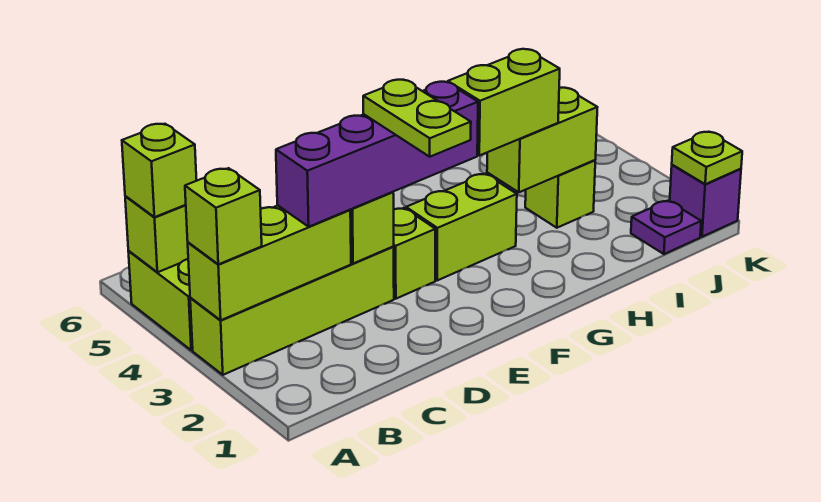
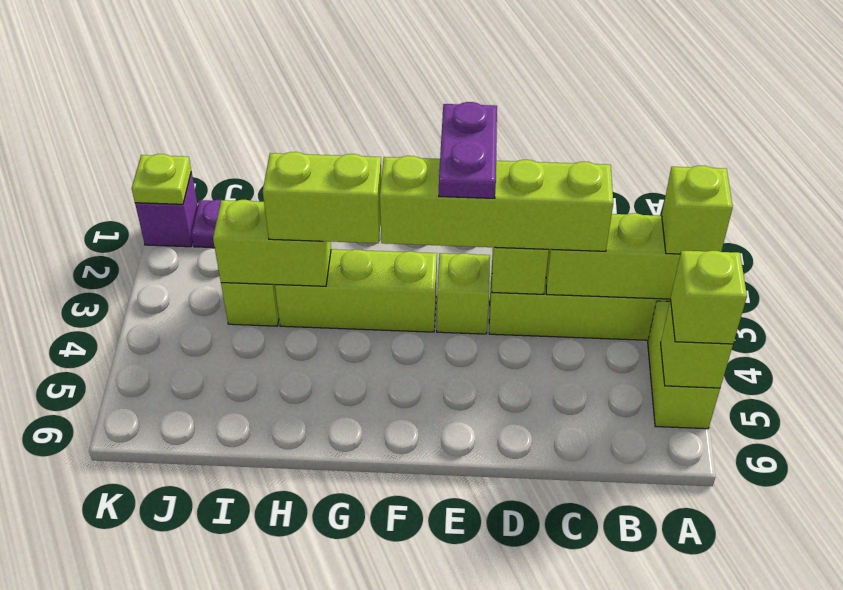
purple 1x4 brick [276,82,478,227] -> lime 1x4 brick [380,156,613,251]
lime 1x2 plate [363,80,471,157] -> purple 1x2 plate [439,102,497,198]
lime 1x2 brick [406,174,517,280] -> lime 1x3 brick [275,249,437,332]

